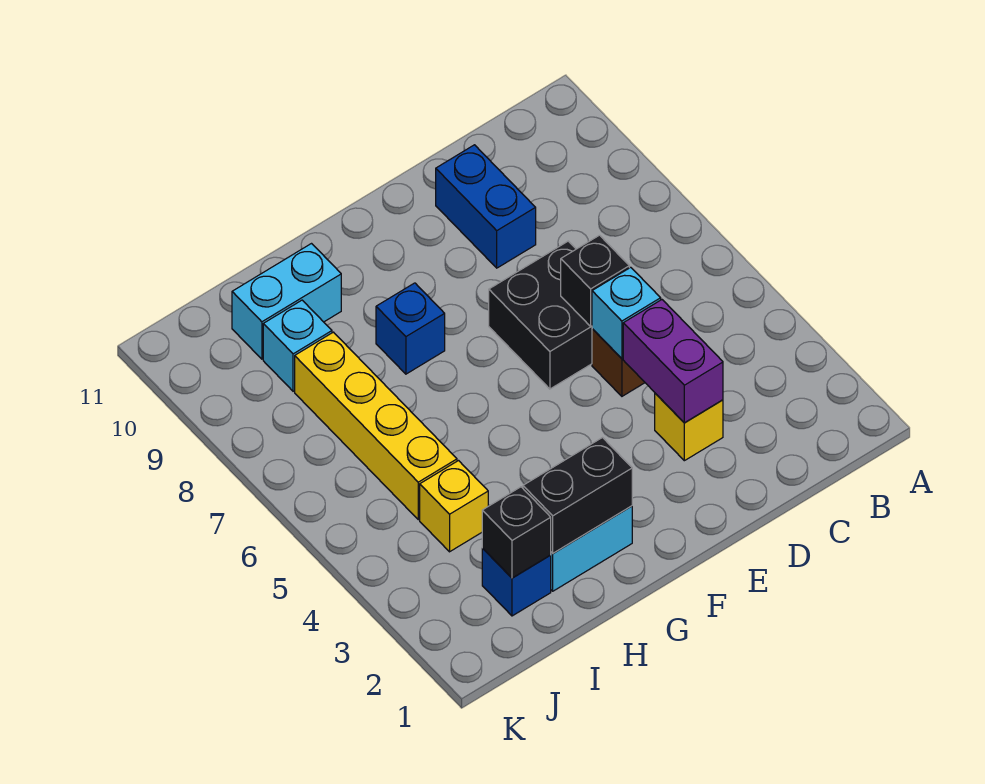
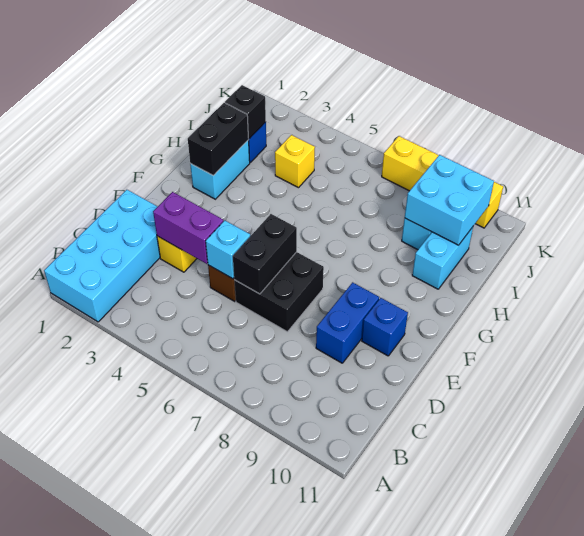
none -> cyan 2x4 brick [44,190,160,322]
black 1x1 brick [561,235,629,326] -> black 1x2 brick [233,214,297,294]
blue 1x2 brick [436,145,536,268] -> blue 1x2 brick turned to [316,282,379,363]
blue 1x1 brick [376,283,445,374] -> blue 1x1 brick moved to [362,298,408,356]
yellow 1x4 brick [295,332,457,520] -> yellow 1x4 brick moved to [382,136,503,228]
none -> cyan 2x2 brick [405,155,494,245]

